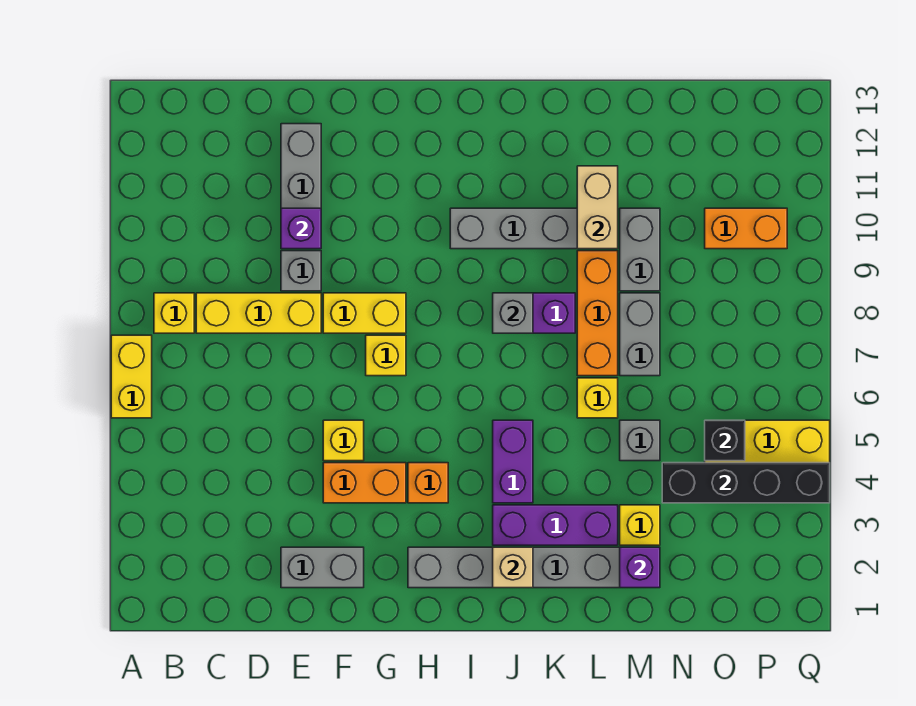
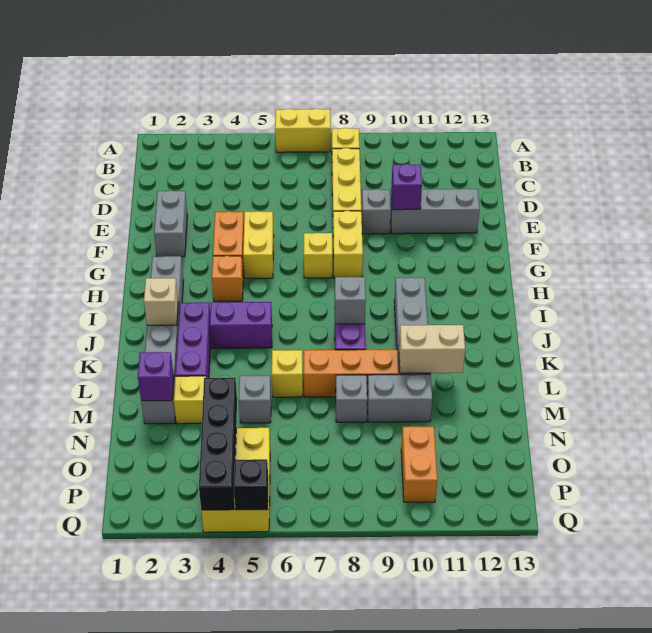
yellow 1x1 brick [323,420,364,461] -> yellow 1x2 brick [243,211,274,278]
grey 1x2 brick [620,293,660,376] -> grey 1x1 brick [336,375,367,422]
black 1x1 brick [705,420,745,461] -> black 1x1 brick moved to [234,459,268,510]

